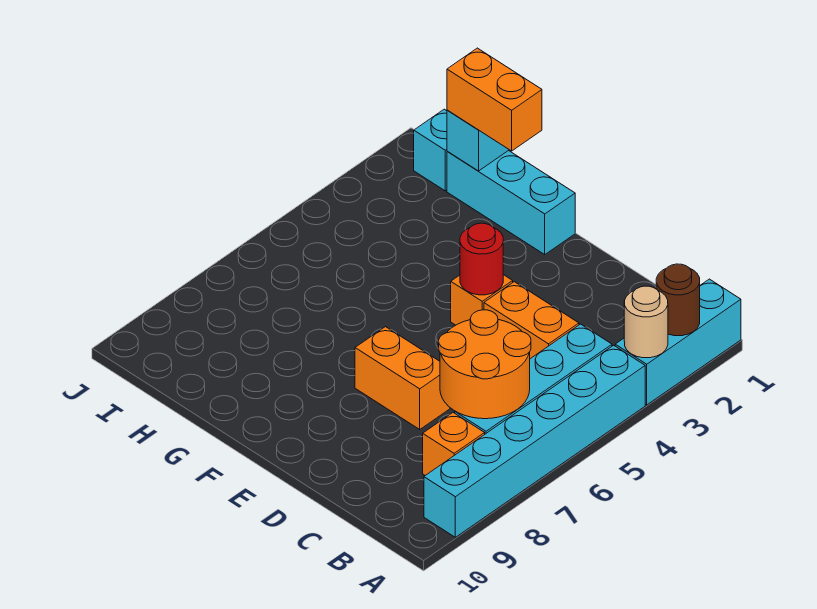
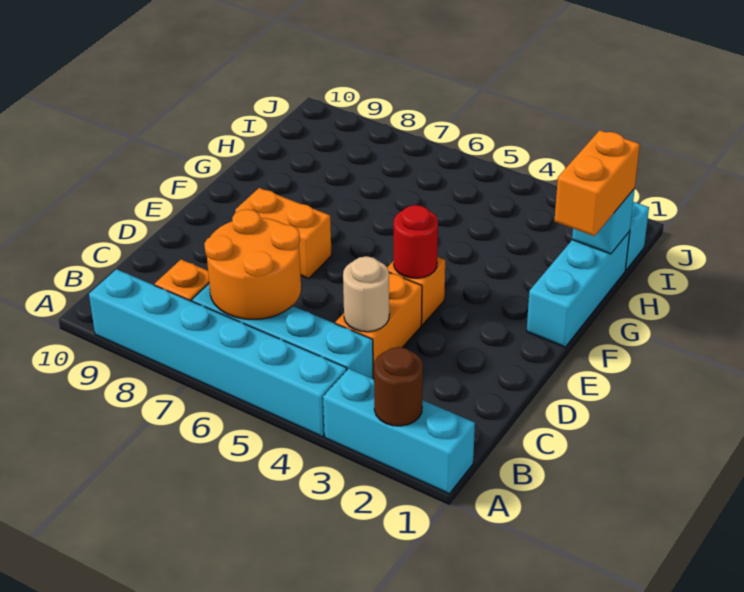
tan 1x1 round brick [624,286,668,358] -> tan 1x1 round brick moved to [343,256,389,332]
orange 1x2 brick [355,327,450,429] -> orange 1x2 brick turned to [235,188,332,279]

